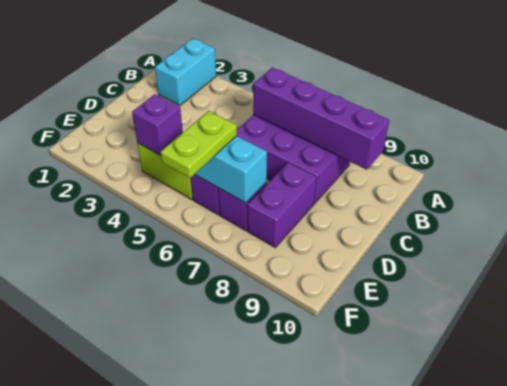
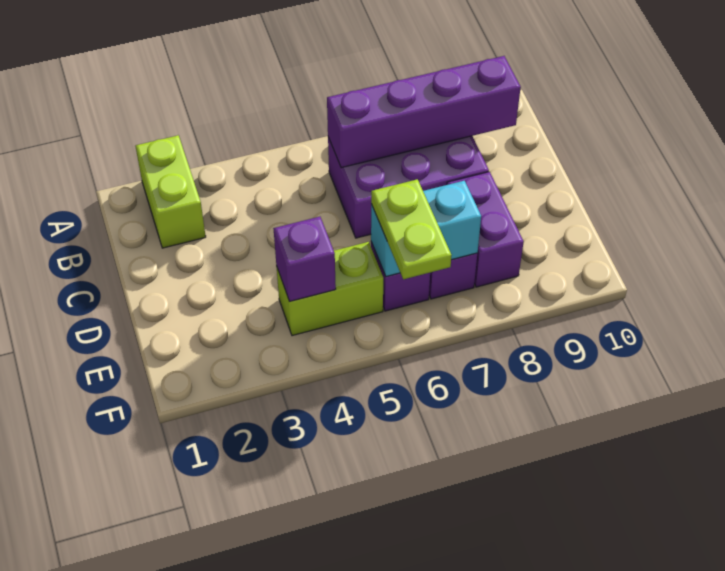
cyan 1x2 brick [155,39,216,106] -> lime 1x2 brick [135,135,206,248]

